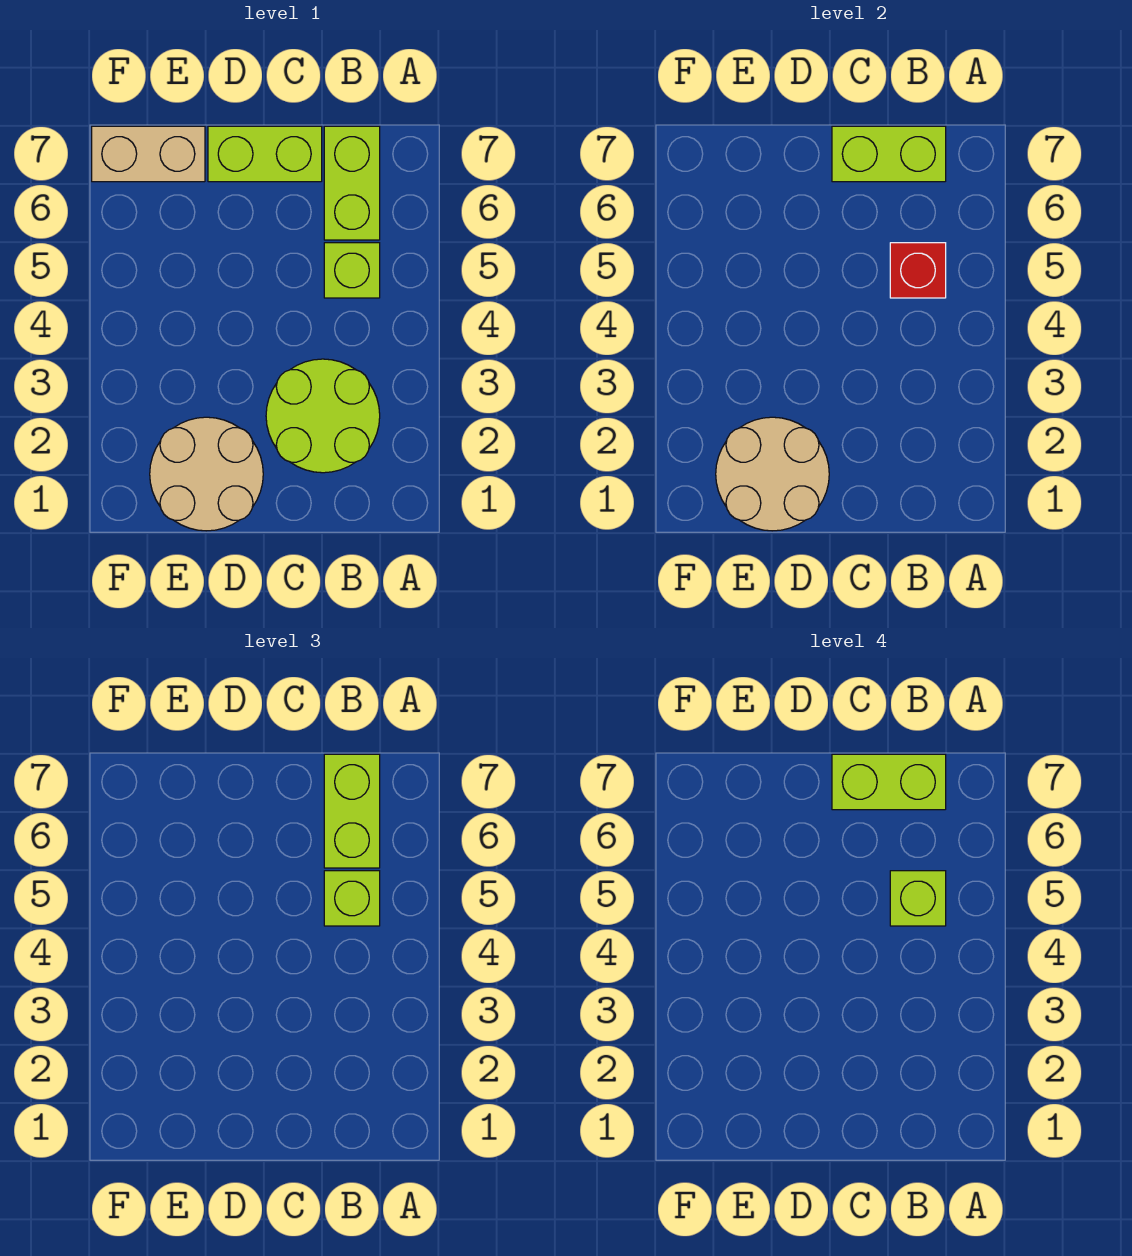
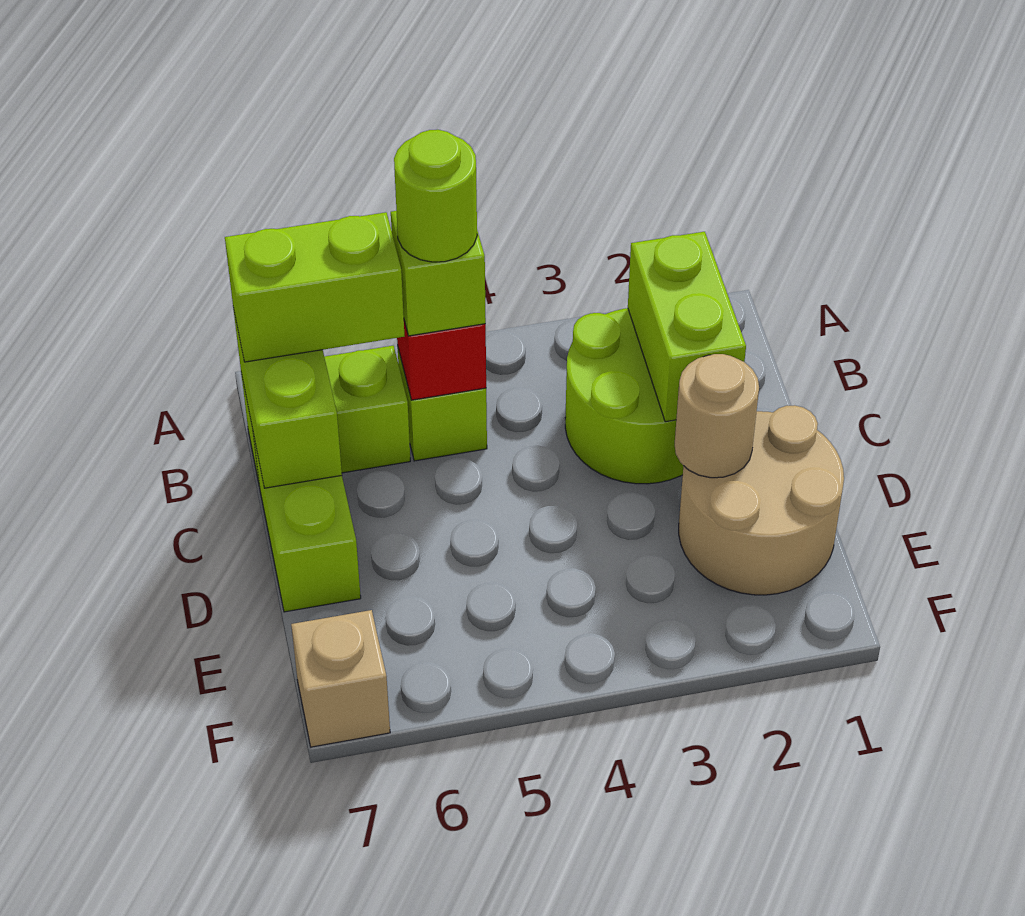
lime 1x1 brick [890,871,946,926] -> lime 1x1 round brick [394,130,477,262]
lime 1x2 brick [832,754,946,810] -> lime 1x2 brick moved to [628,232,746,422]
tan 2x2 round brick [716,417,829,531] -> tan 1x1 round brick [675,354,759,478]
tan 1x2 brick [92,126,205,182] -> tan 1x1 brick [291,610,390,747]

